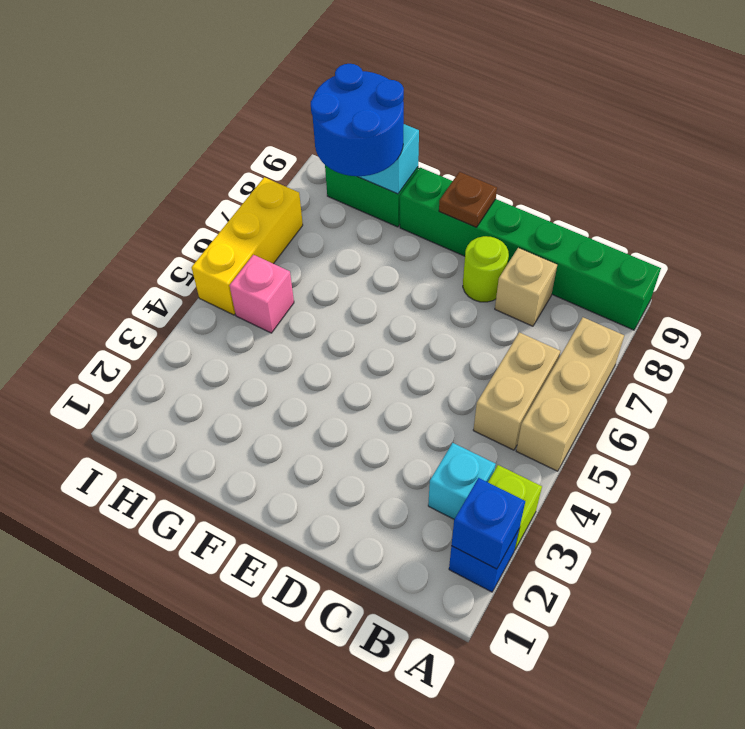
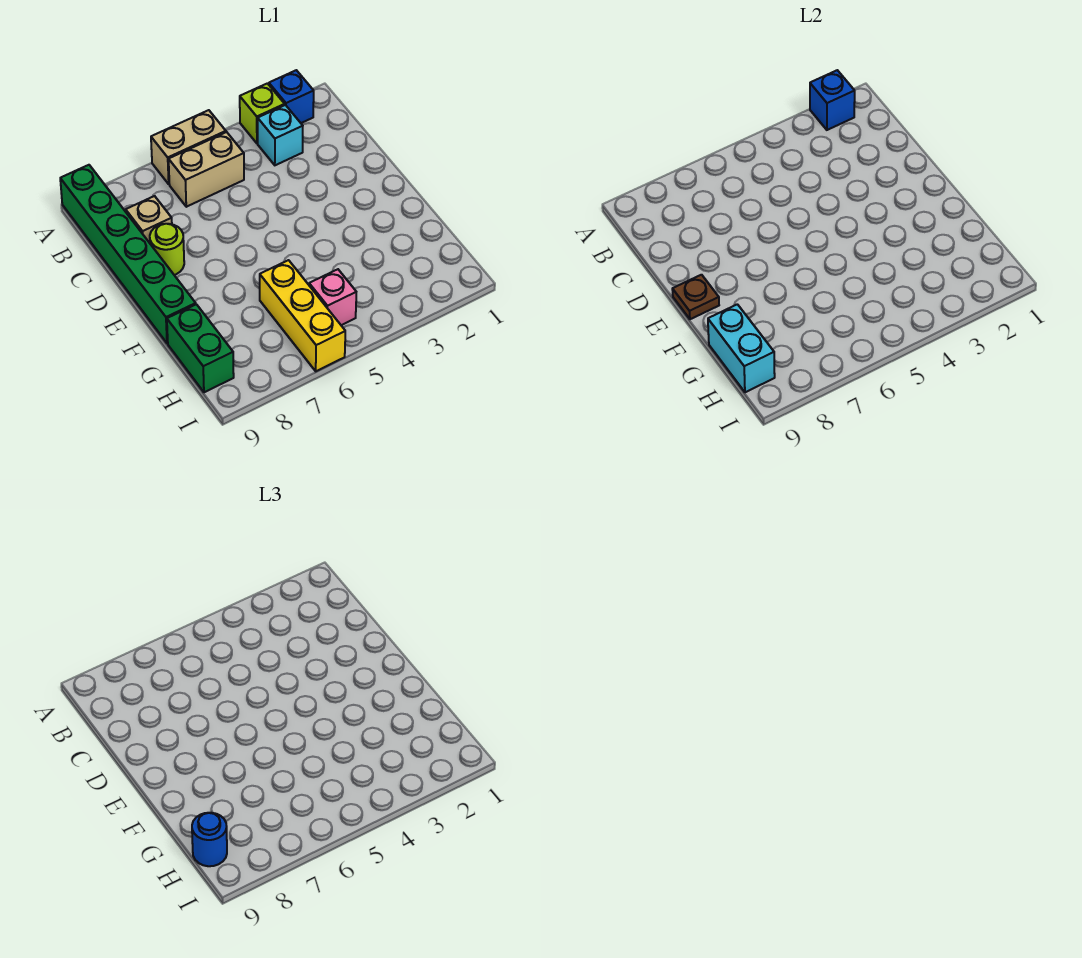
tan 1x3 brick [516,317,624,471] -> tan 1x2 brick [151,110,226,184]
blue 2x2 round brick [311,64,404,176] -> blue 1x1 round brick [192,813,227,866]
yellow 1x3 brick [192,177,303,315] -> yellow 1x3 brick turned to [260,260,345,371]

